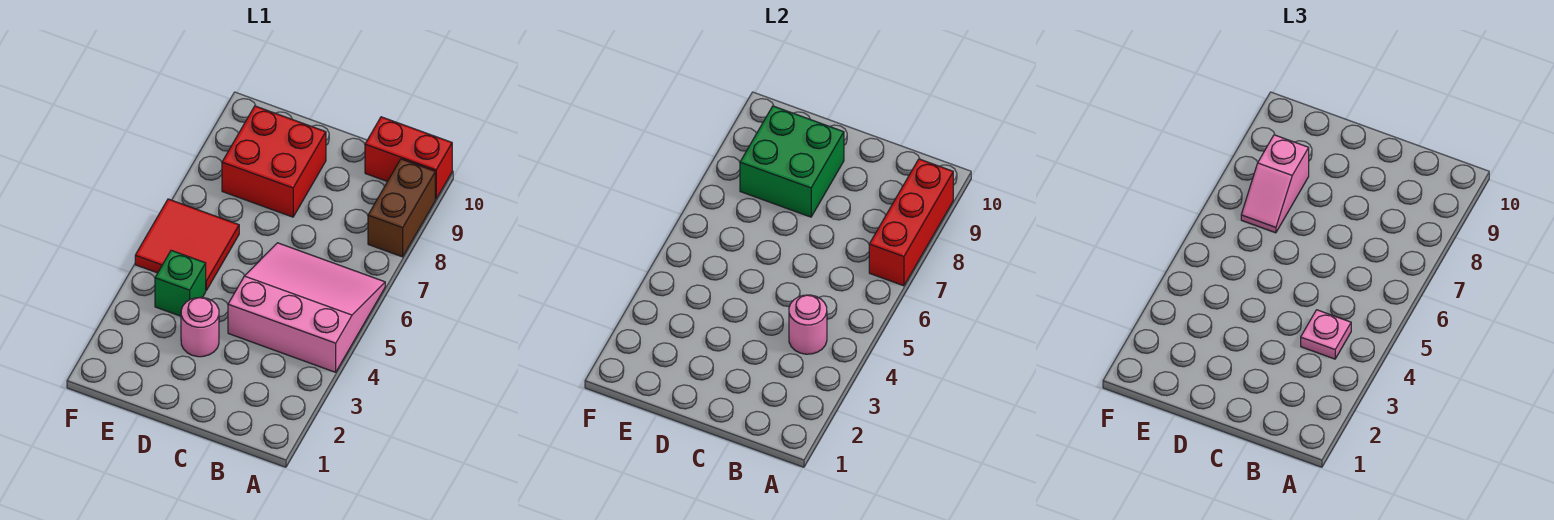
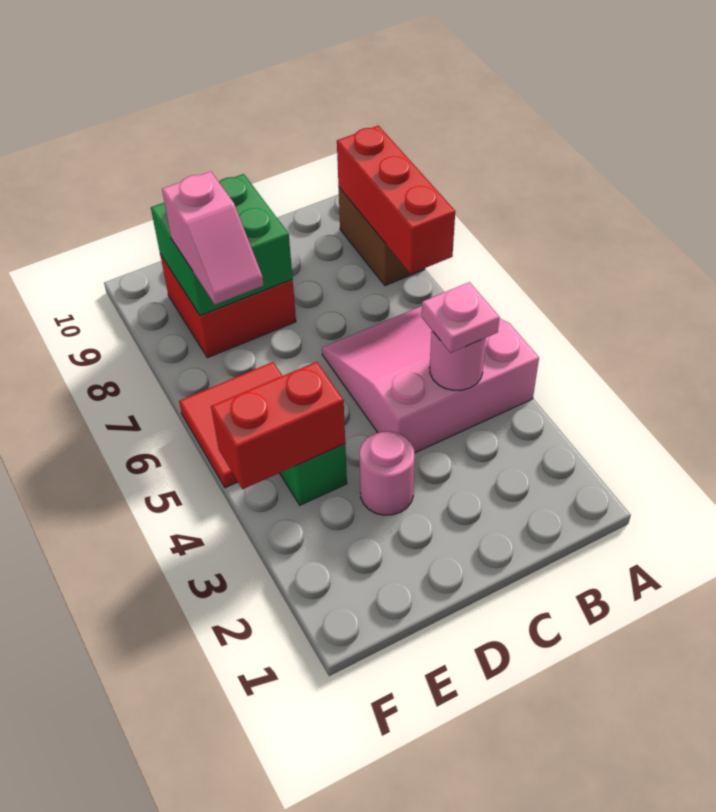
red 1x2 brick [365,117,452,199] -> red 1x2 brick moved to [211,362,345,489]

